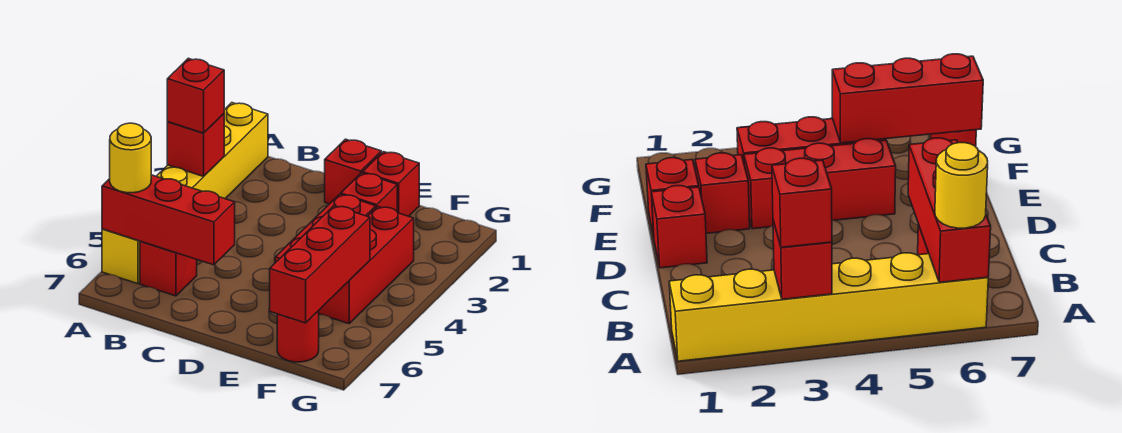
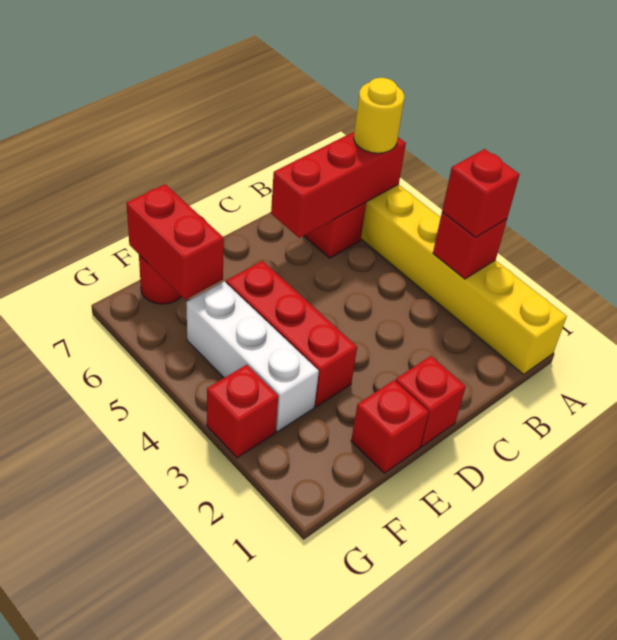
red 1x1 brick [341,173,397,211] -> red 1x1 brick moved to [207,365,279,458]
red 1x3 brick [319,206,414,324] -> white 1x3 brick [187,281,319,432]
red 1x3 brick [270,206,370,323] -> red 1x2 brick [126,184,224,300]

